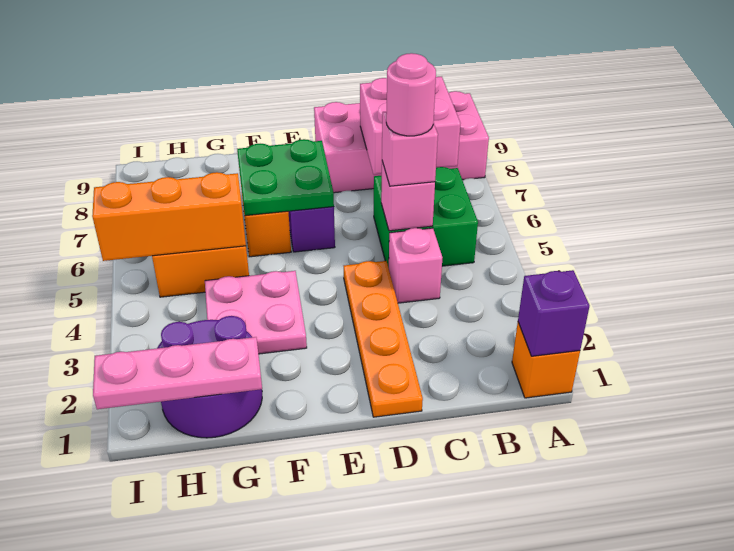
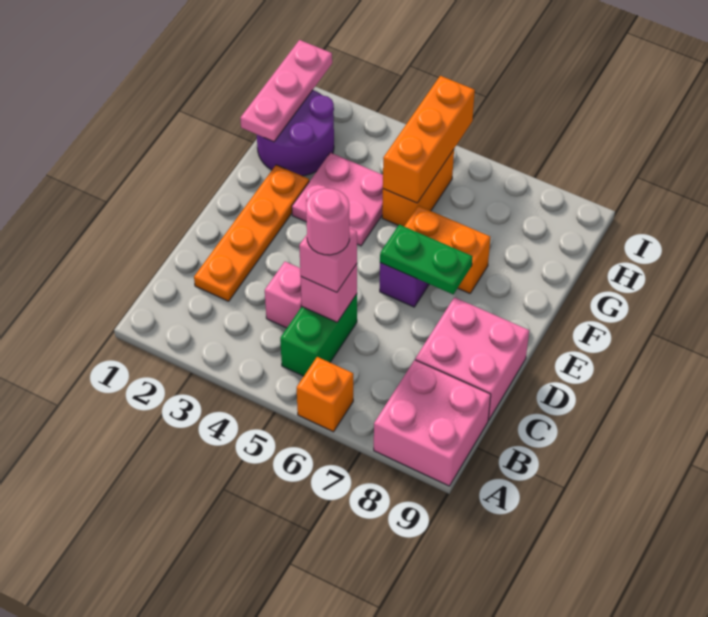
orange 1x1 brick [512,323,580,398] -> orange 1x1 brick moved to [297,357,353,432]
purple 1x1 brick [518,270,589,356] -> none
green 2x2 brick [374,167,478,268] -> green 1x2 brick [280,294,357,376]
pink 2x2 brick [360,77,460,174] -> none
orange 1x4 plate [344,261,423,417] -> orange 1x4 plate turned to [194,165,309,301]
green 2x2 plate [237,139,334,216] -> green 1x2 plate [380,225,472,294]

